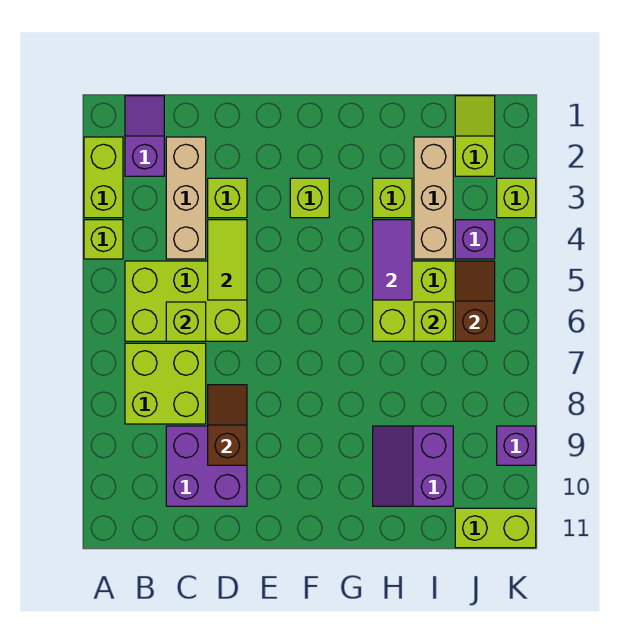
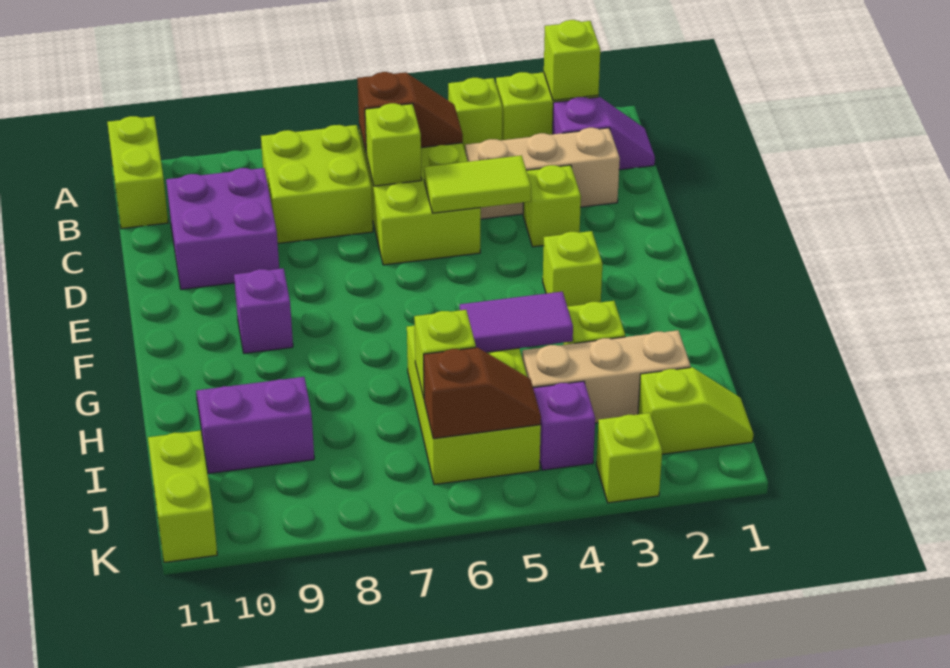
none -> lime 1x1 brick [544,20,600,100]
none -> lime 1x2 brick [107,116,168,229]
brown 1x2 slope [208,385,247,465] -> brown 1x2 slope moved to [357,72,463,154]
purple 1x1 brick [497,426,536,465] -> purple 1x1 brick moved to [234,268,293,353]

